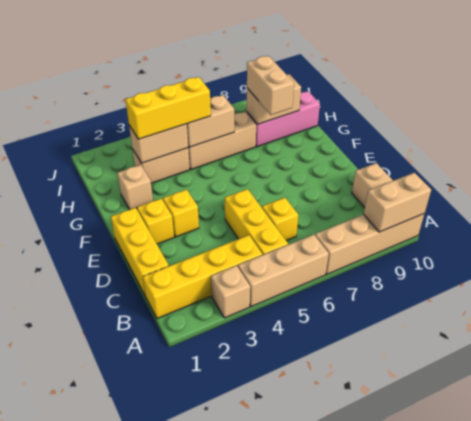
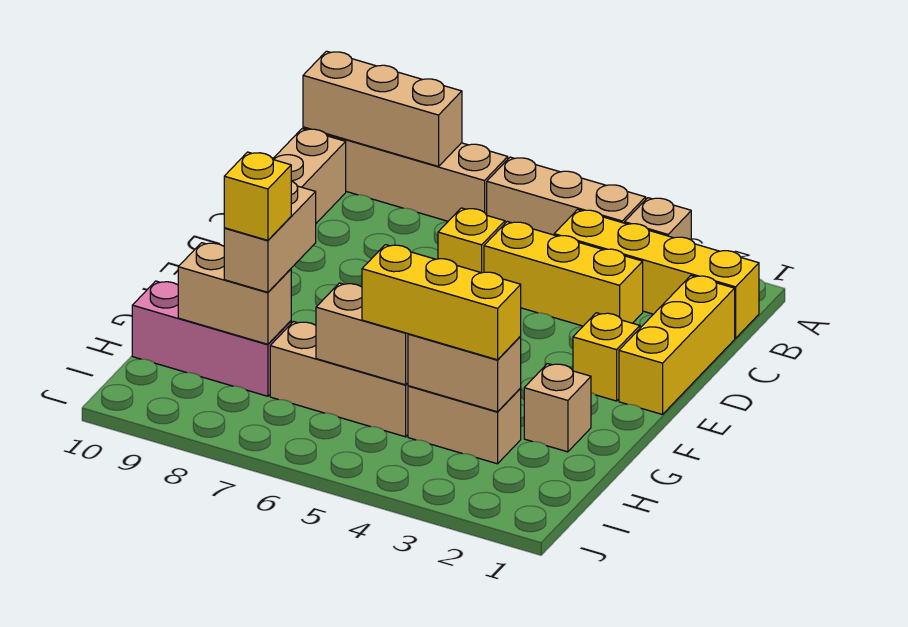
tan 1x2 brick [364,173,431,232] -> tan 1x3 brick [303,51,462,166]
yellow 1x3 brick [225,189,288,255] -> yellow 1x3 brick turned to [484,221,643,326]
yellow 1x1 brick [163,190,199,237] -> yellow 1x1 brick moved to [224,152,291,240]

